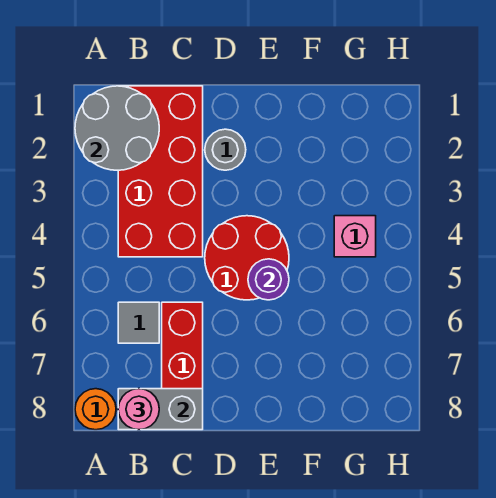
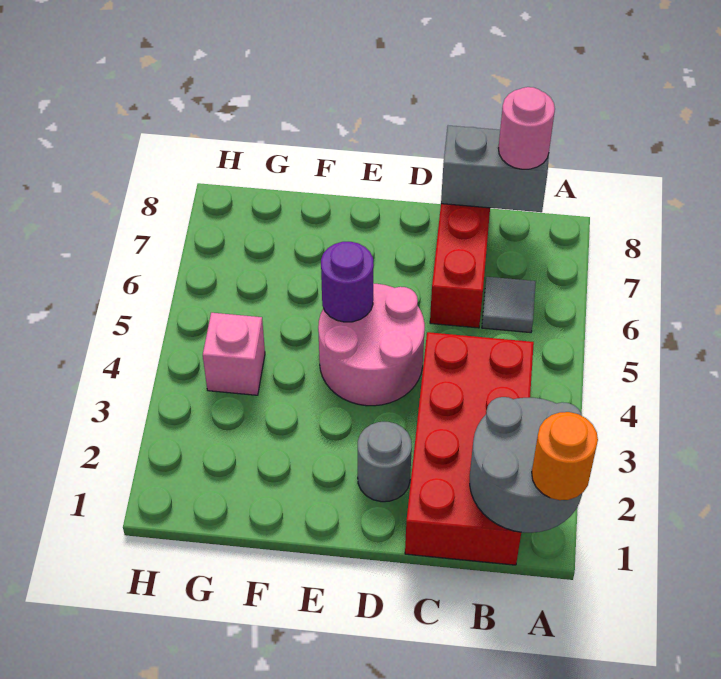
orange 1x1 round brick [75,389,116,430] -> orange 1x1 round brick moved to [532,412,598,500]
red 2x2 round brick [205,216,289,300] -> pink 2x2 round brick [318,284,425,406]

